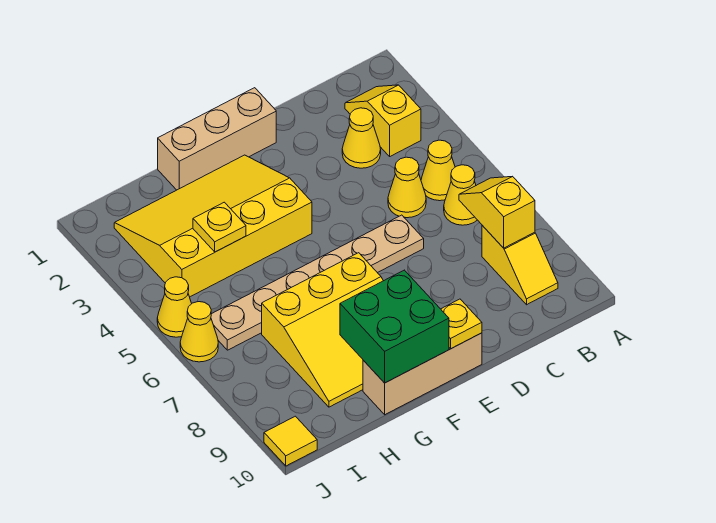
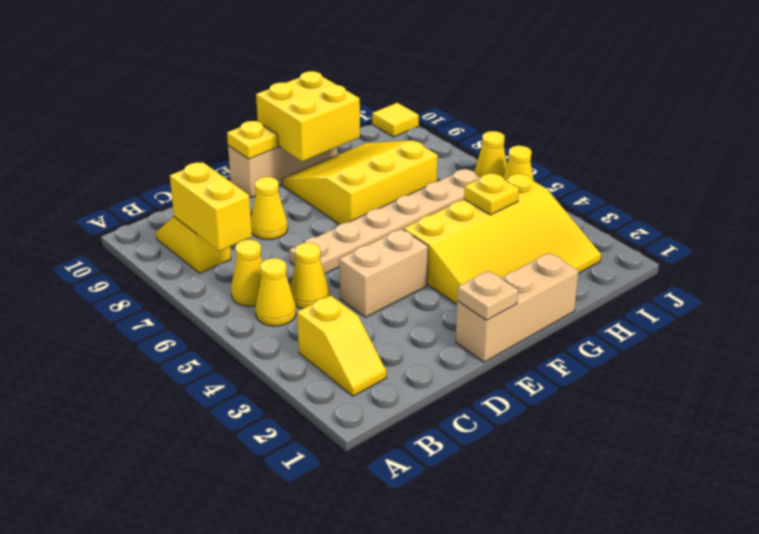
yellow 1x2 slope [459,177,535,248] -> yellow 1x2 brick [170,162,252,251]
yellow 1x1 cone [342,108,381,168] -> yellow 1x1 cone moved to [251,177,288,240]
none -> tan 1x2 brick [339,229,428,317]
none -> tan 1x1 plate [457,271,518,320]
green 2x2 brick [340,270,449,383] -> yellow 2x2 brick [256,71,360,161]

